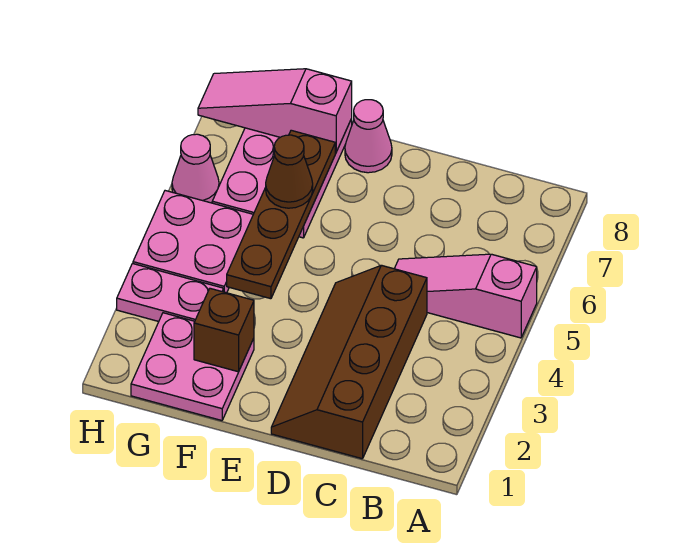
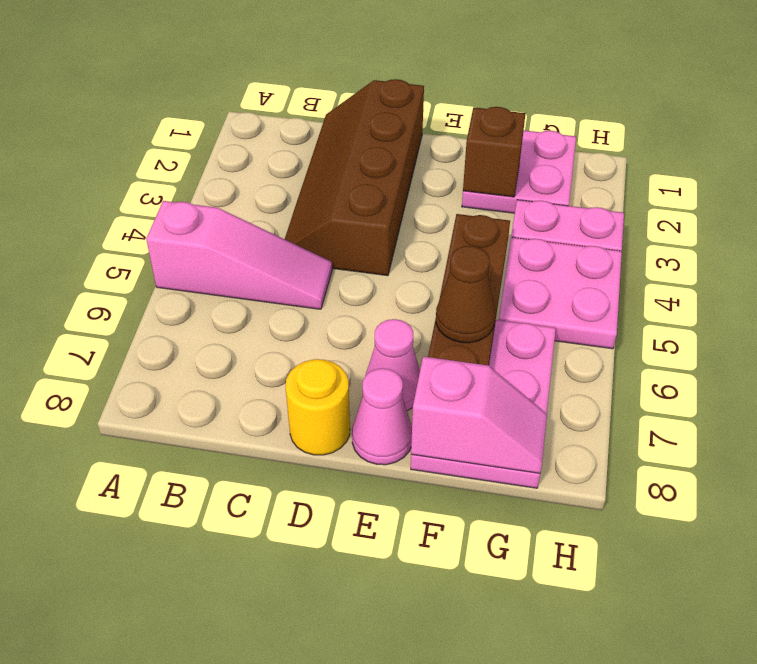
brown 2x4 slope [271,265,427,459] -> brown 2x4 slope turned to [285,79,424,276]
none -> yellow 1x1 round brick [286,359,350,455]
pink 1x3 slope [198,69,352,152] -> pink 1x2 slope [411,356,547,473]
pink 1x1 cone [172,134,219,203] -> pink 1x1 cone moved to [365,319,420,411]

